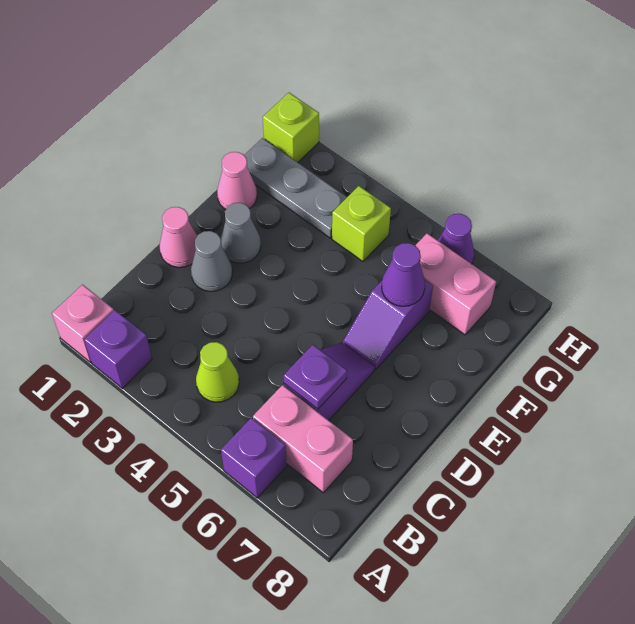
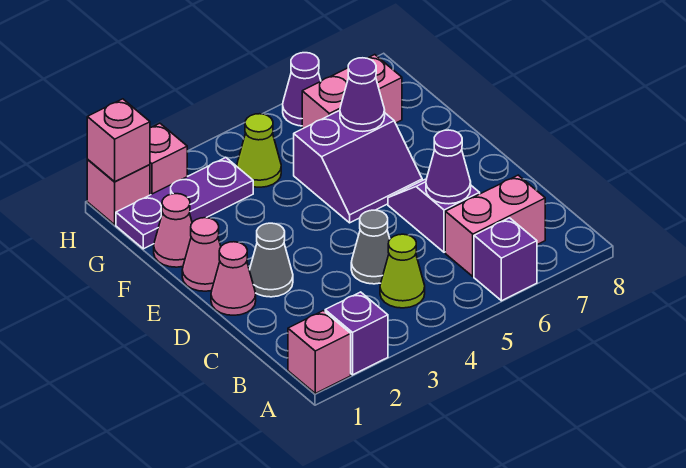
purple 1x1 plate [284,345,347,409] -> purple 1x1 cone [426,130,471,204]
none -> pink 1x1 cone [182,218,221,291]
grey 1x1 cone [221,203,261,263] -> grey 1x1 cone moved to [351,210,390,284]
purple 1x2 slope [343,280,433,370] -> purple 2x2 slope [294,111,422,223]
grey 1x3 plate [244,138,347,238] -> purple 1x3 plate [116,157,253,249]
lime 1x1 brick [332,186,391,262] -> lime 1x1 cone [237,114,281,187]
lime 1x1 brick [263,93,319,162] -> pink 1x1 brick [87,160,150,225]
none -> pink 1x1 brick [87,99,150,182]
none -> pink 1x1 brick [150,123,187,195]

